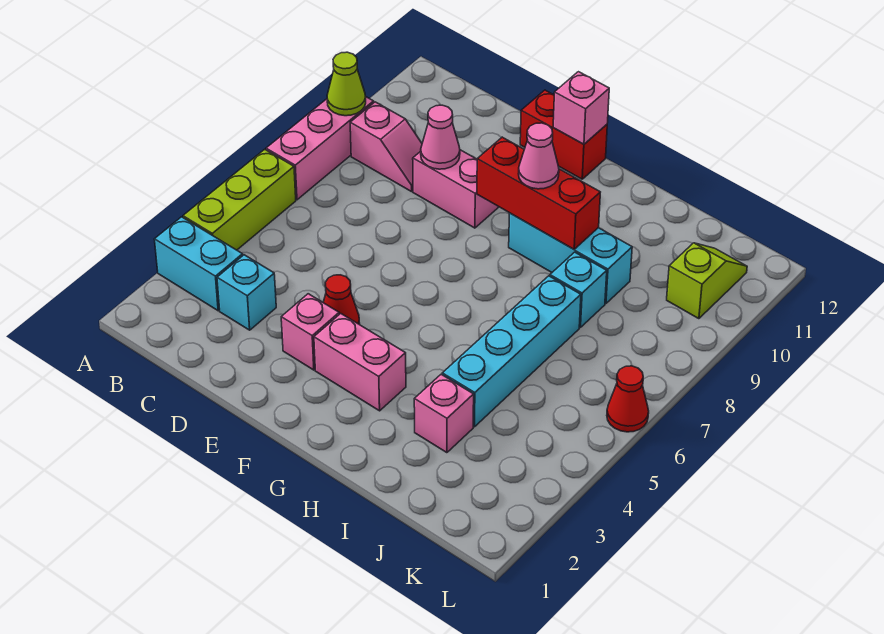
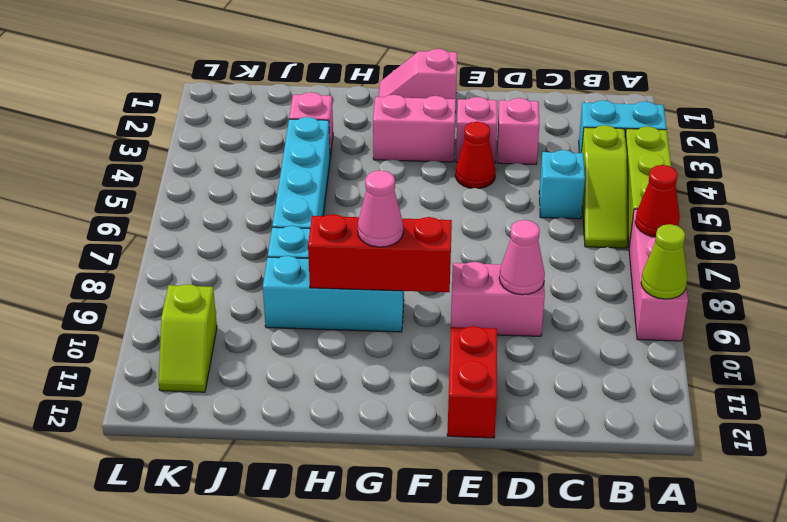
none -> lime 1x3 slope [582,125,628,248]
pink 1x2 slope [350,102,422,192] -> pink 1x2 slope moved to [378,49,457,113]
cyan 1x1 brick [217,255,276,330] -> cyan 1x1 brick moved to [539,150,585,219]
red 1x2 brick [520,90,607,179] -> red 1x2 brick turned to [447,326,497,438]
pink 1x1 brick [553,72,609,144] -> pink 1x1 brick moved to [497,98,539,164]
red 1x1 cone [607,366,649,432] -> red 1x1 cone moved to [635,165,680,237]

